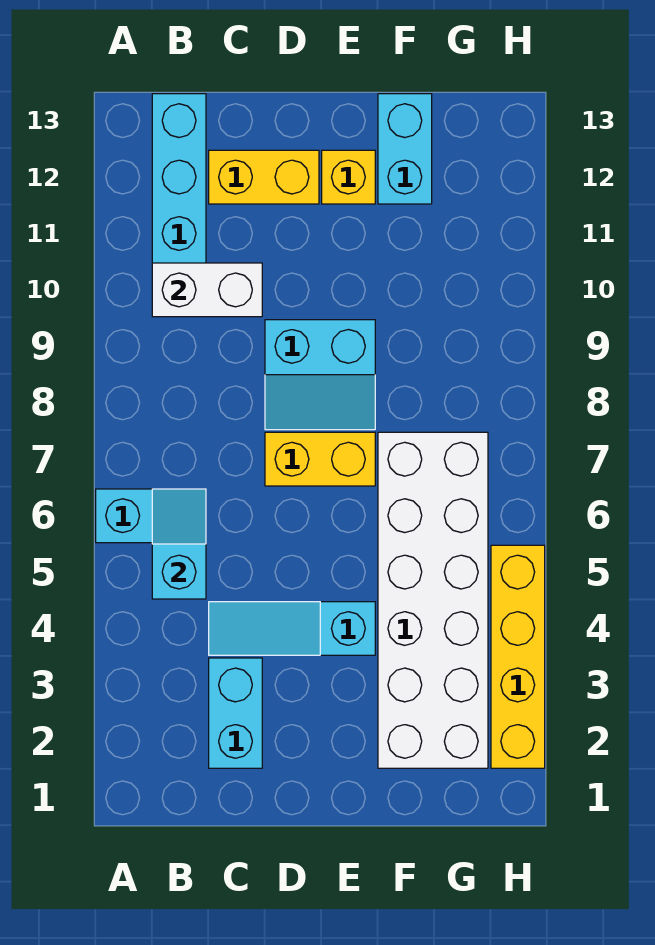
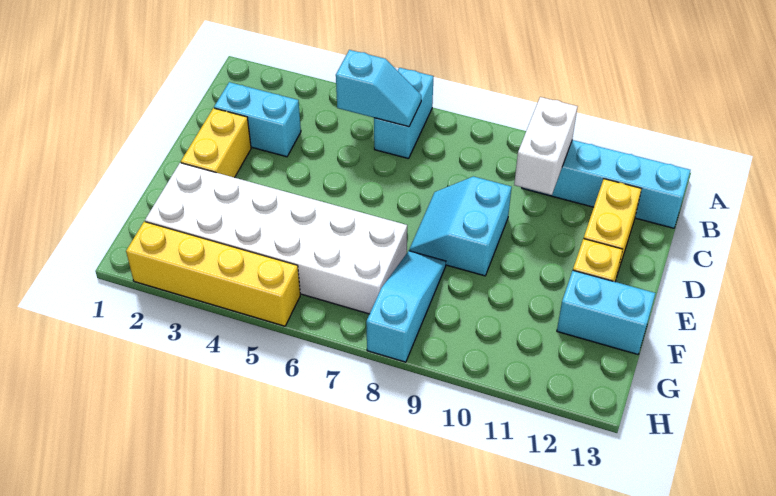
cyan 1x3 slope [209,602,375,655] -> cyan 1x3 slope moved to [366,251,446,362]
yellow 1x2 brick [265,432,375,486] -> yellow 1x2 brick moved to [181,108,251,178]

